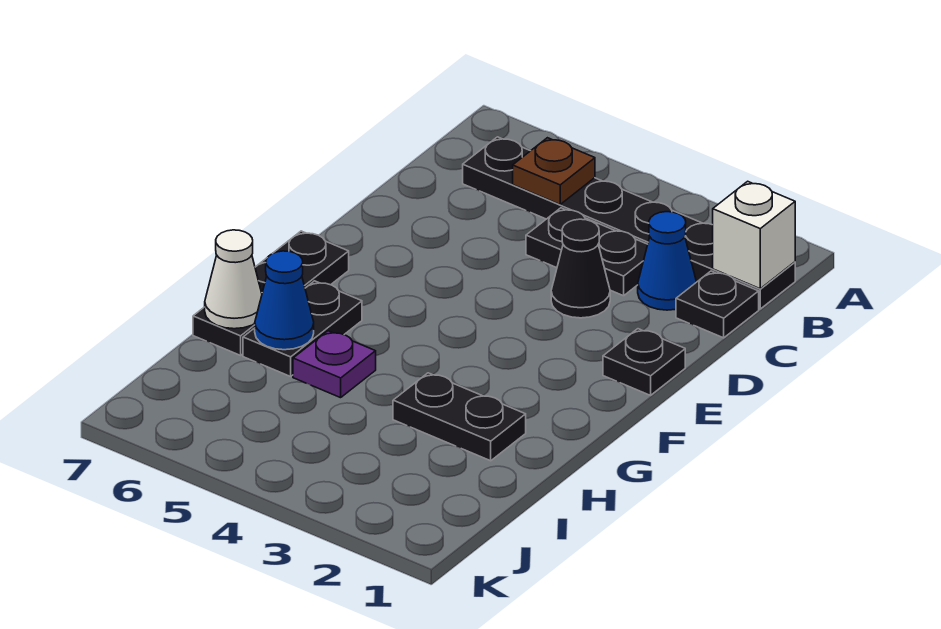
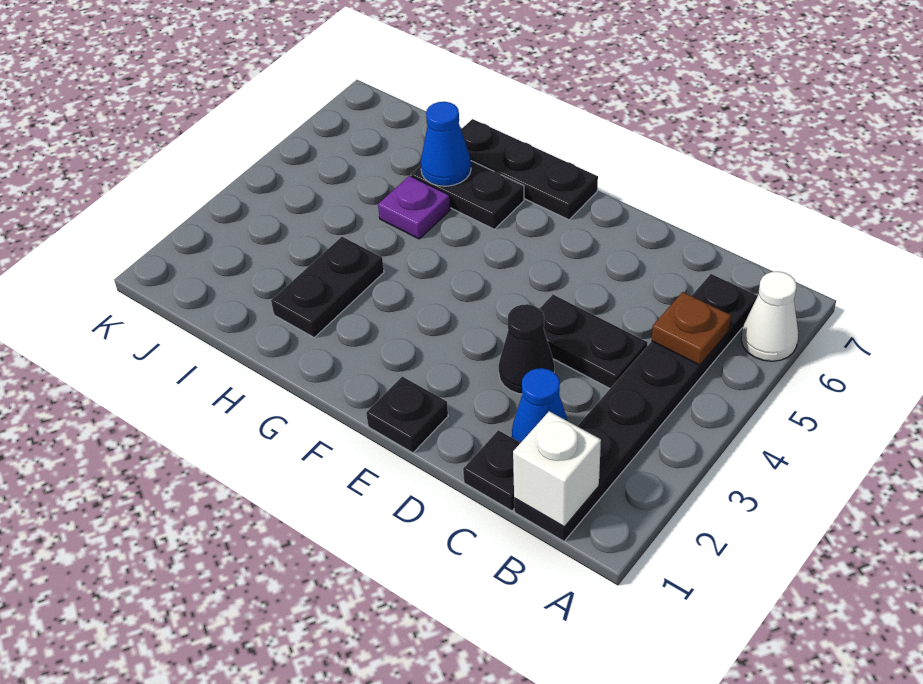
black 1x2 plate [526,208,648,296] -> black 1x2 plate turned to [539,295,648,388]
white 1x1 cone [205,230,262,329] -> white 1x1 cone moved to [741,272,798,361]

